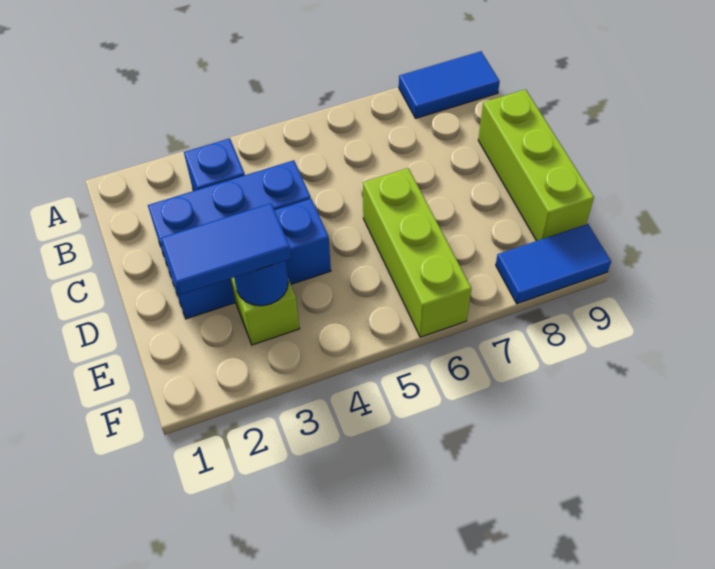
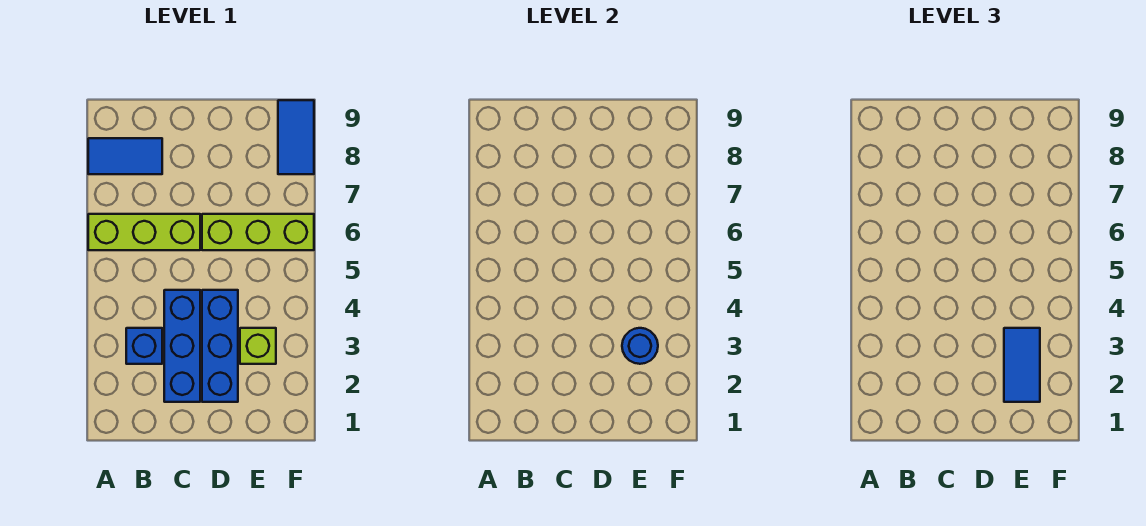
blue 1x2 tile [399,51,500,118] -> blue 1x2 tile turned to [88,138,162,174]
lime 1x3 brick [478,89,594,241] -> lime 1x3 brick moved to [88,214,200,250]

